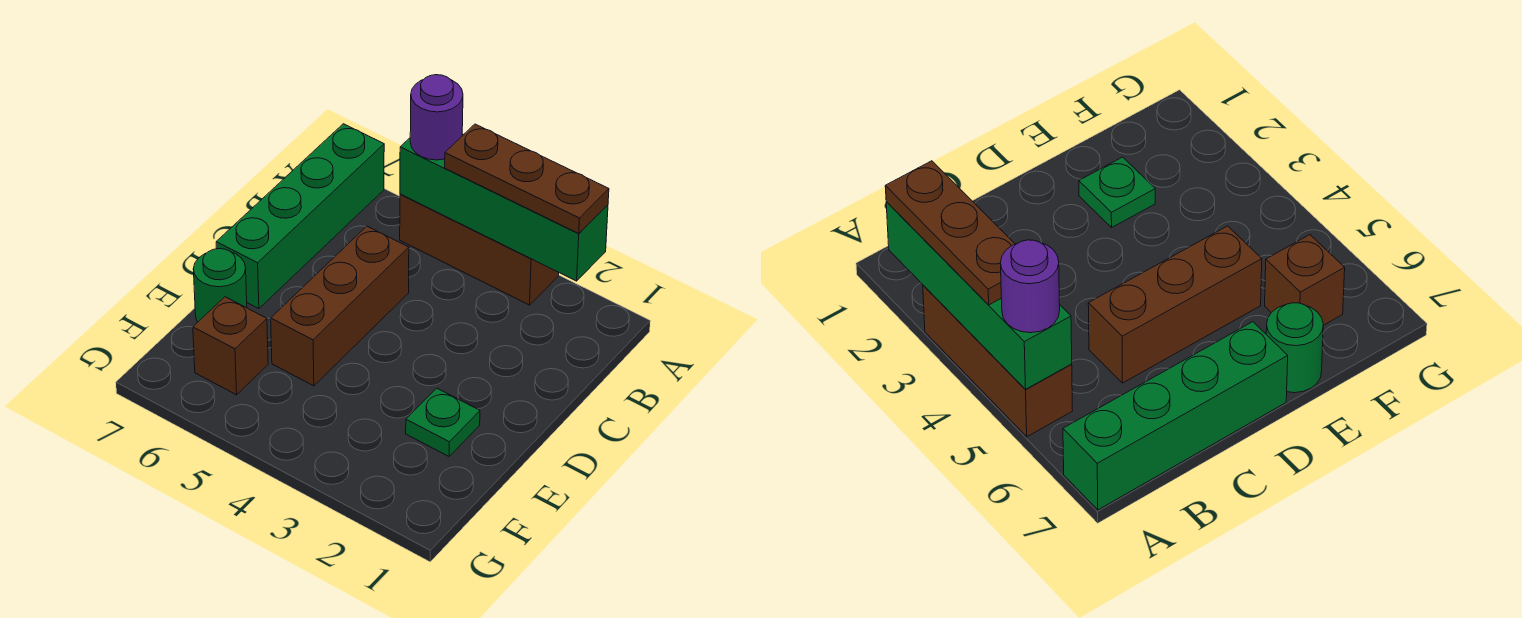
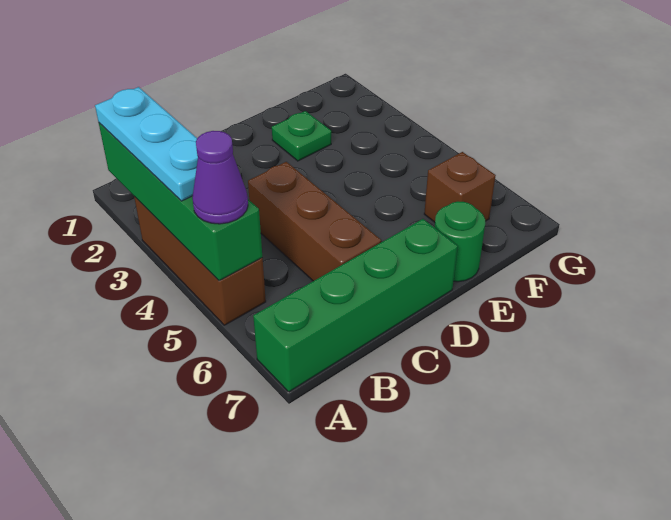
brown 1x3 plate [445,124,609,234] -> cyan 1x3 plate [95,87,198,201]
purple 1x1 round brick [410,75,463,160] -> purple 1x1 cone [192,131,248,224]
brown 1x3 brick [271,226,409,386] -> brown 1x3 brick turned to [248,162,381,281]

